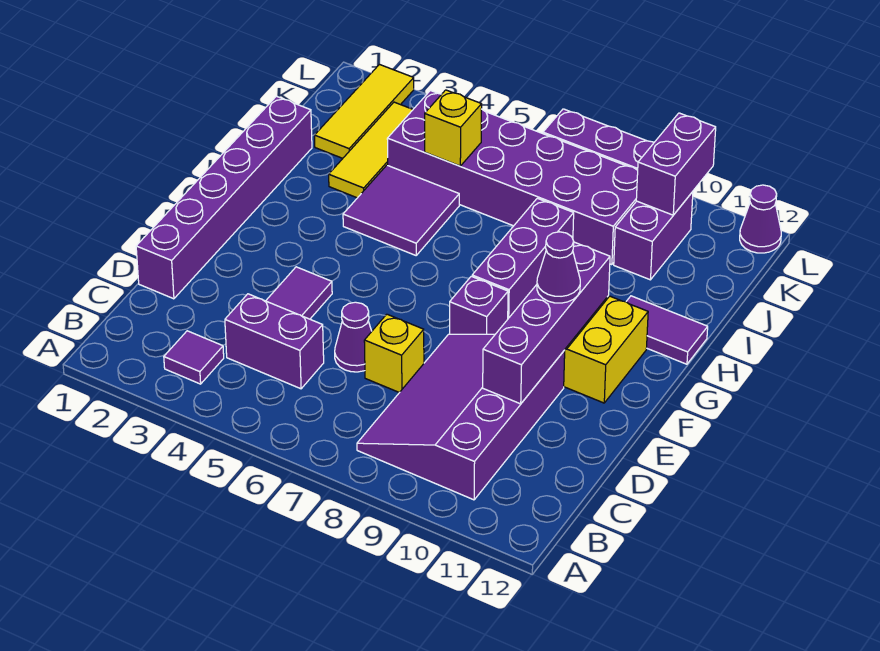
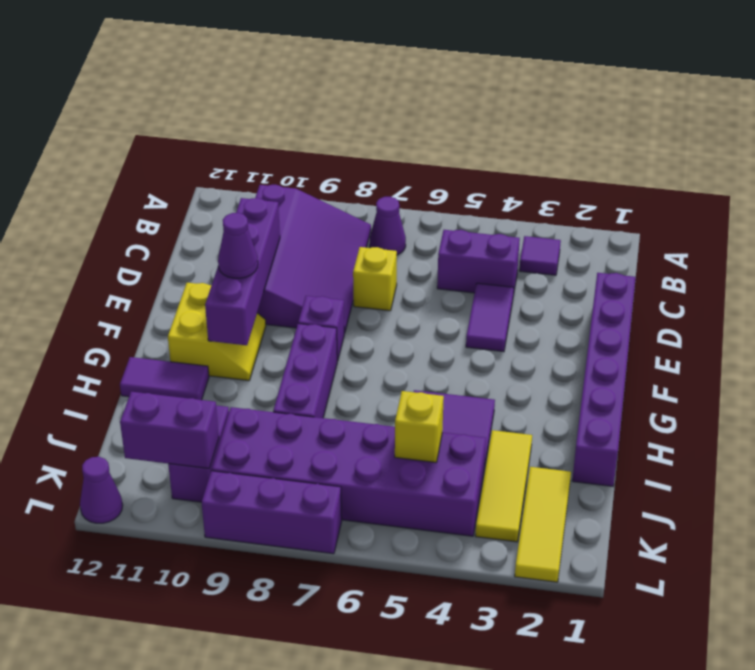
purple 1x1 cone [335,302,372,372] -> purple 1x1 cone moved to [370,197,406,255]
purple 1x2 brick [636,113,716,215] -> purple 1x2 brick turned to [120,392,219,469]

